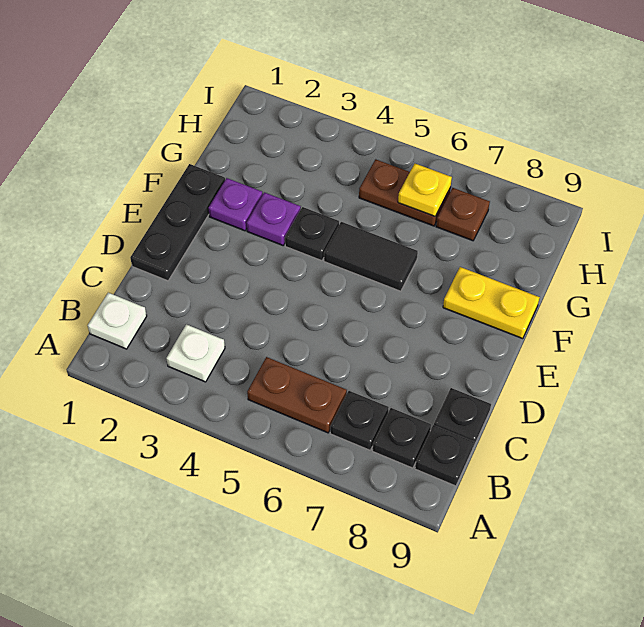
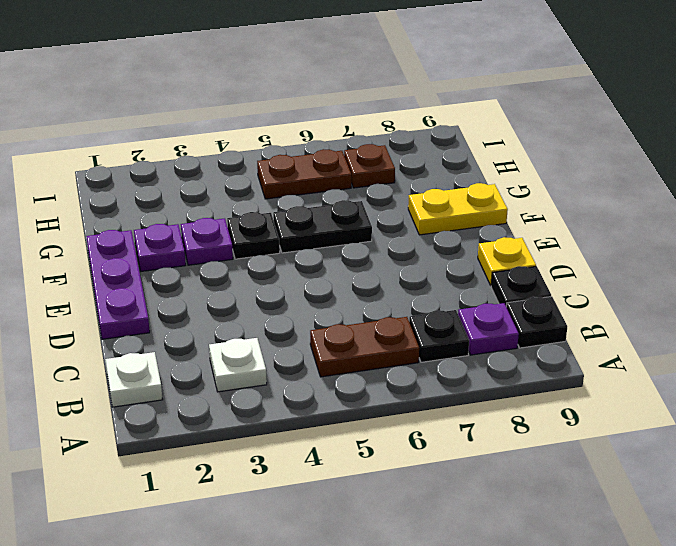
black 1x1 plate [372,408,431,468] -> purple 1x1 plate [458,303,519,355]
black 1x3 plate [130,164,225,281] -> purple 1x3 plate [86,230,150,339]
black 1x2 tile [324,222,418,291] -> black 1x2 plate [273,200,372,253]
yellow 1x1 plate [398,164,452,216] -> yellow 1x1 plate moved to [478,237,536,285]

